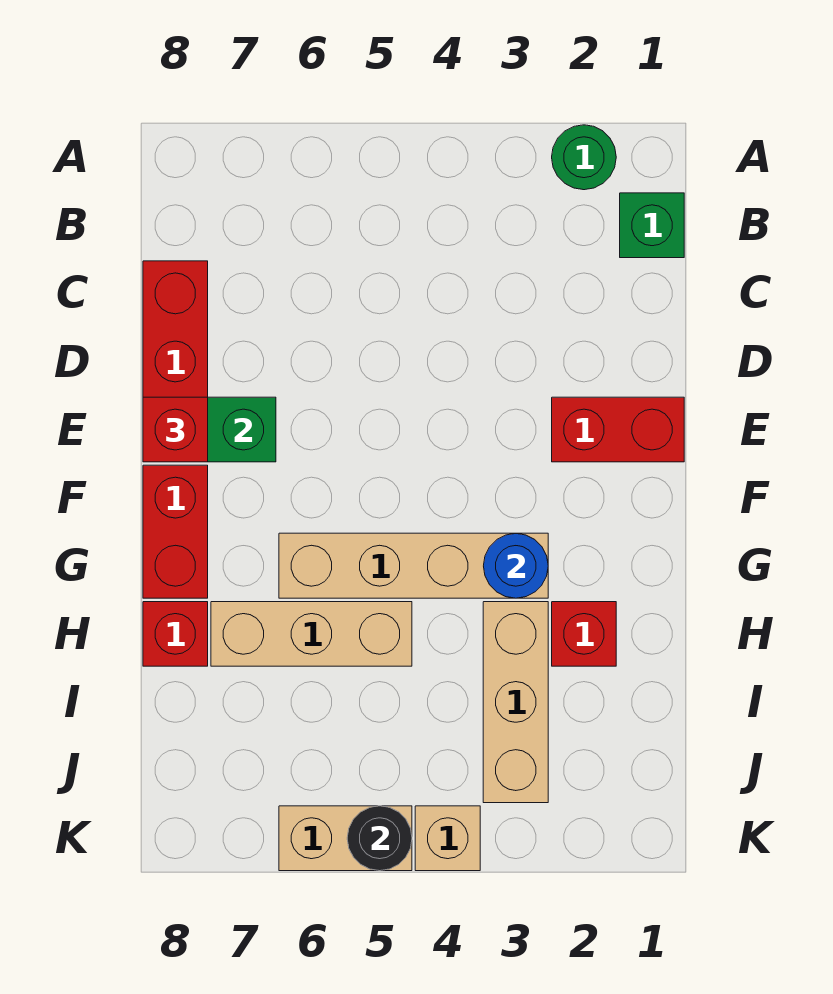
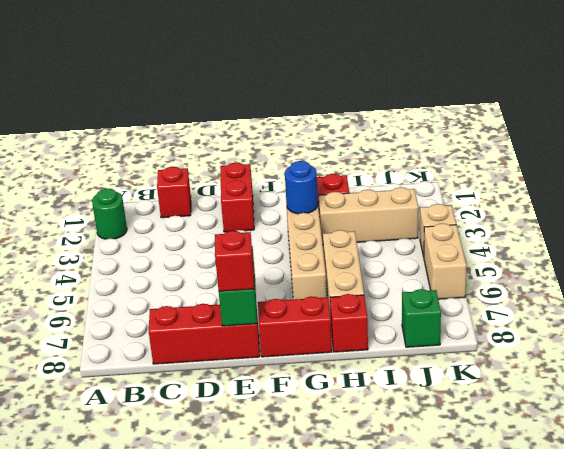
green 1x1 brick [620,193,684,258] -> green 1x1 brick moved to [402,289,441,347]
none -> red 1x1 brick [157,167,191,218]
black 1x1 round brick [347,806,412,871] -> none

